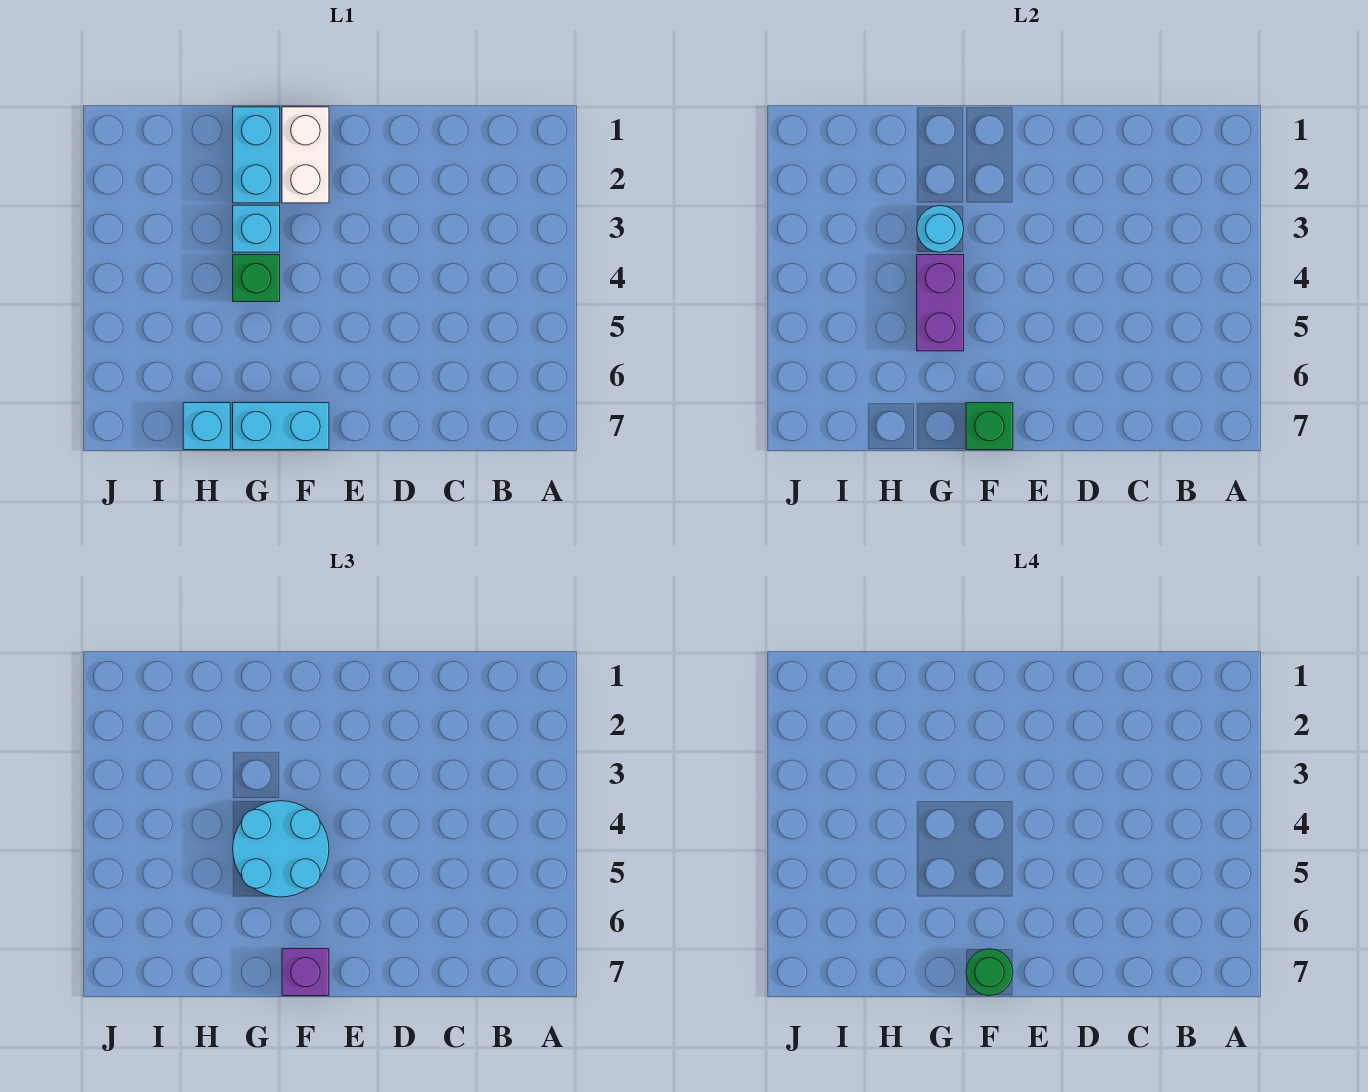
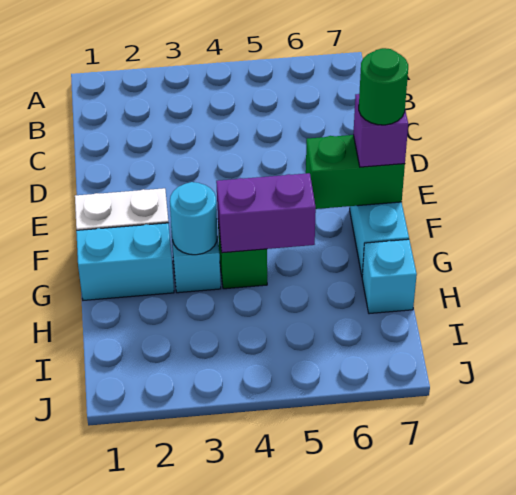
cyan 2x2 round brick [233,801,329,897] -> none
green 1x1 brick [966,403,1013,450] -> green 1x2 brick [306,135,405,209]

